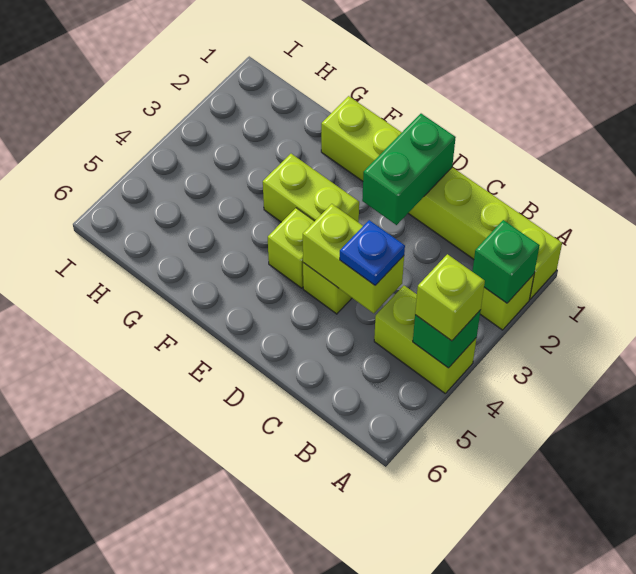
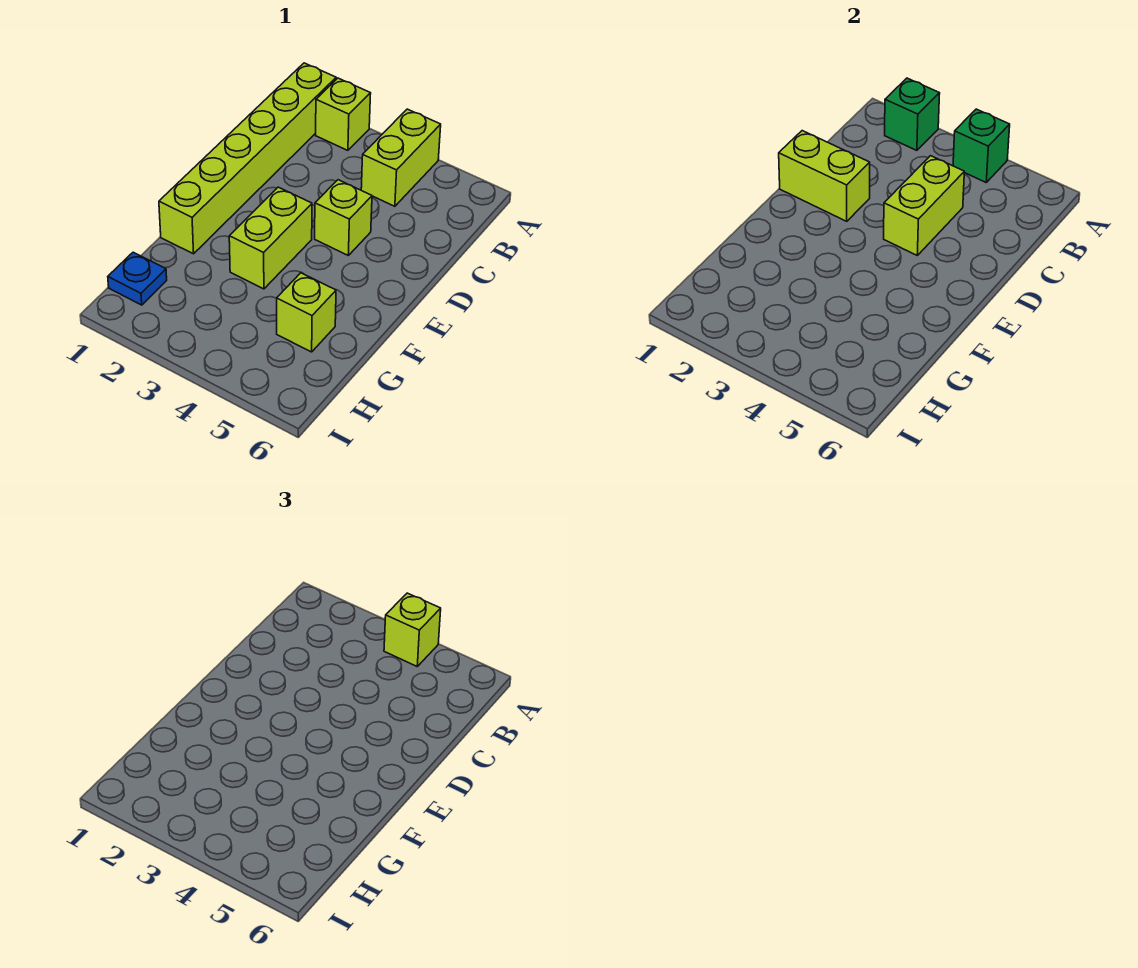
blue 1x1 plate [340,220,405,285] -> blue 1x1 plate moved to [108,252,167,305]
green 1x2 brick [362,114,456,225] -> lime 1x2 brick [779,131,870,221]
lime 1x1 brick [268,208,314,288] -> lime 1x1 brick moved to [277,273,336,352]

